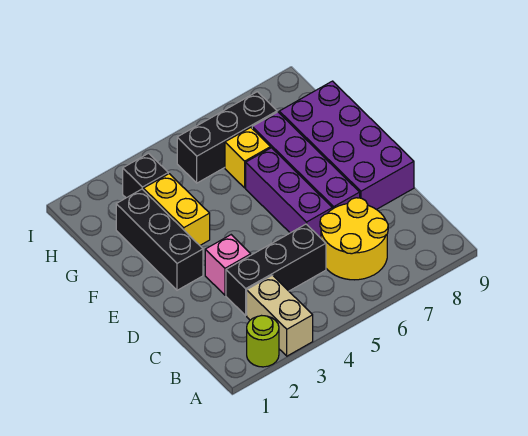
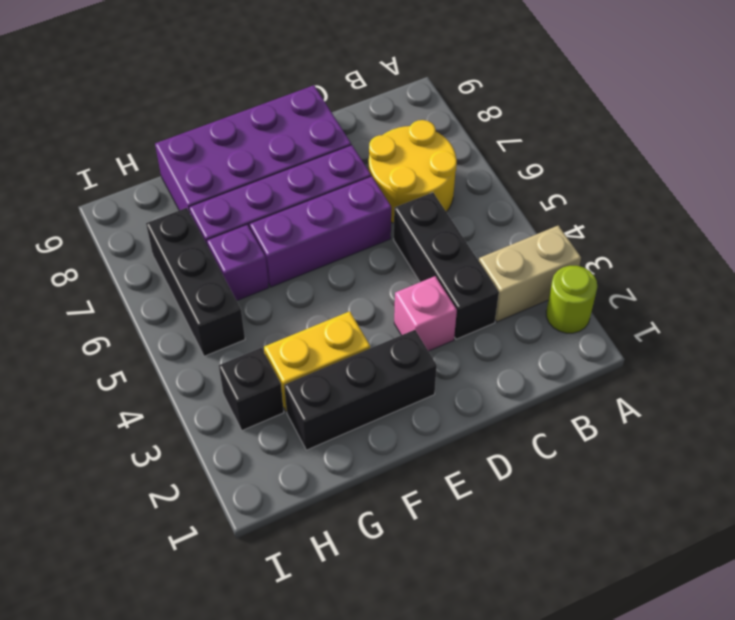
yellow 1x1 brick [225,127,271,188] -> purple 1x1 brick [207,225,269,301]

